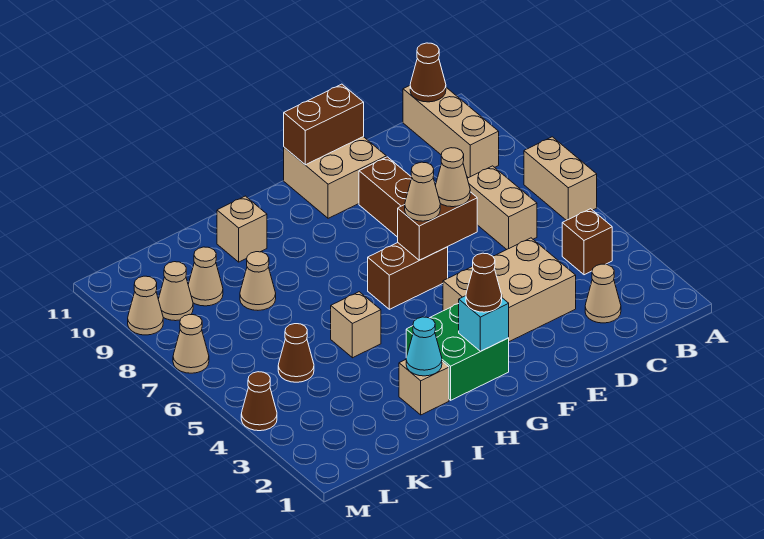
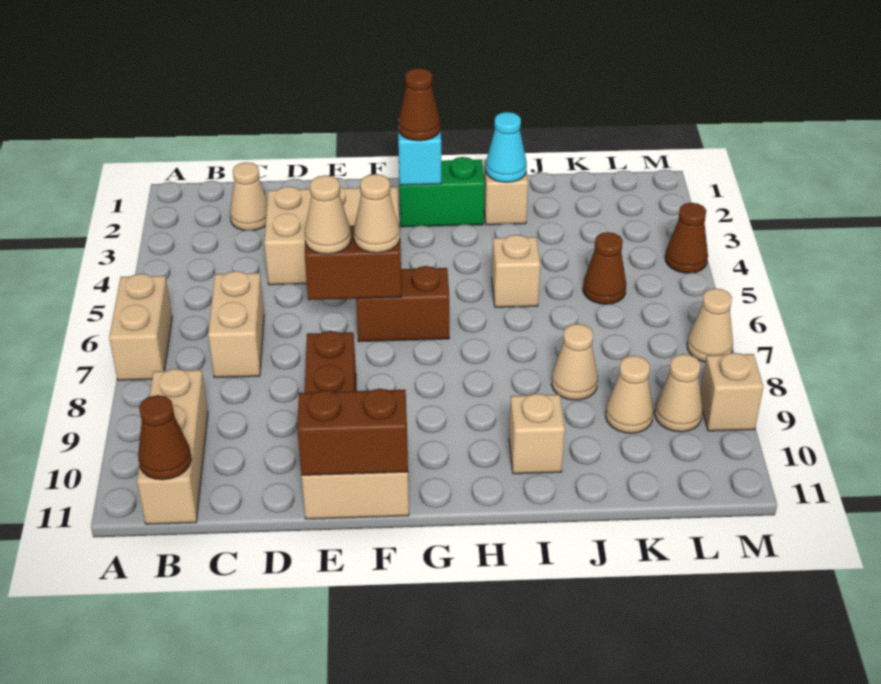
brown 1x1 brick [562,209,612,275] -> none
green 2x2 brick [406,304,509,400] -> green 1x2 brick [399,157,485,227]
tan 1x1 cone [128,276,163,335] -> tan 1x1 brick [701,353,763,431]

